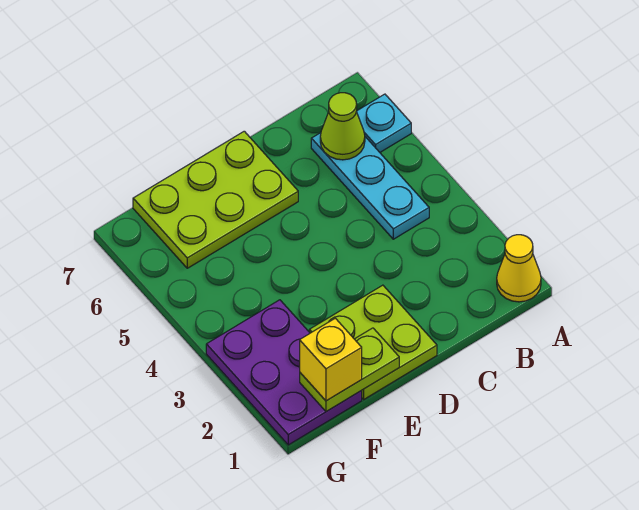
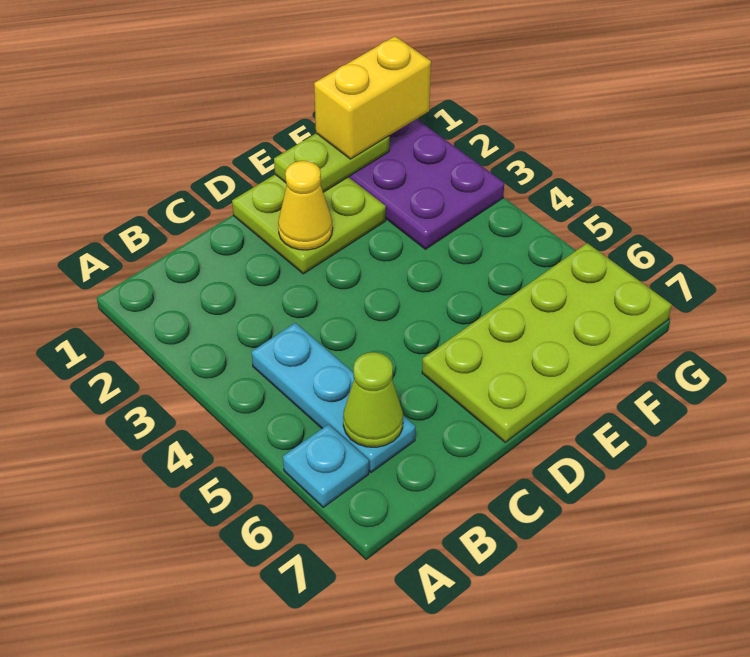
yellow 1x1 cone [497,235,541,302] -> yellow 1x1 cone moved to [278,161,333,250]
lime 2x3 plate [133,131,298,268] -> lime 2x4 plate [422,243,672,442]
yellow 1x1 brick [300,318,362,401] -> yellow 1x2 brick [314,36,431,159]

